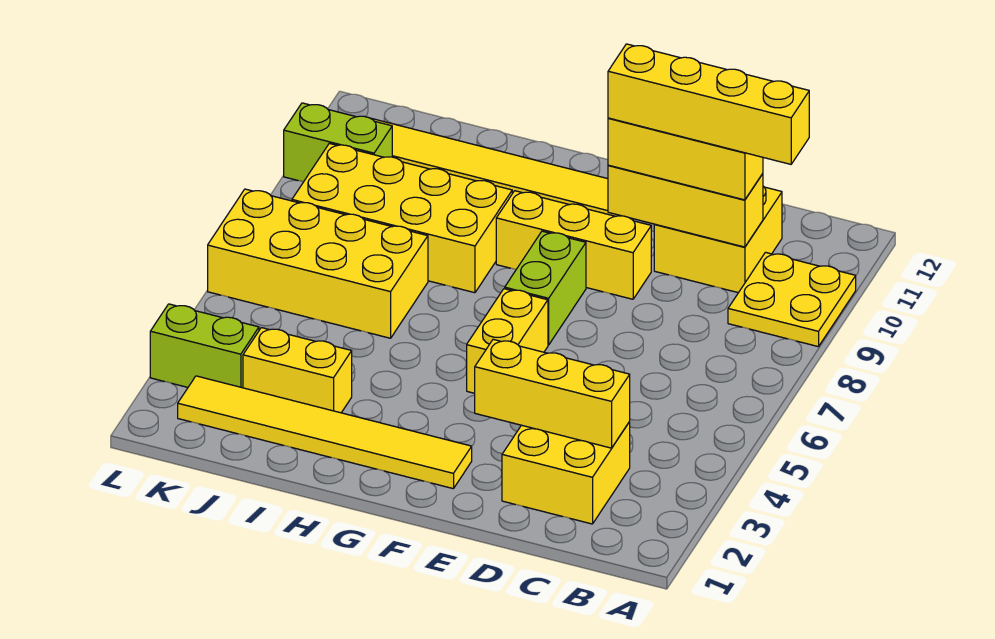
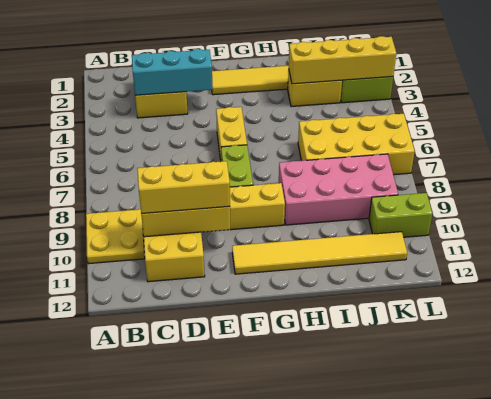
yellow 1x4 brick [608,44,809,164] -> yellow 1x4 brick moved to [289,36,396,84]
yellow 1x3 brick [475,339,630,448] -> cyan 1x3 brick [132,49,213,95]
yellow 2x4 brick [292,143,512,293] -> pink 2x4 brick [279,154,398,225]

